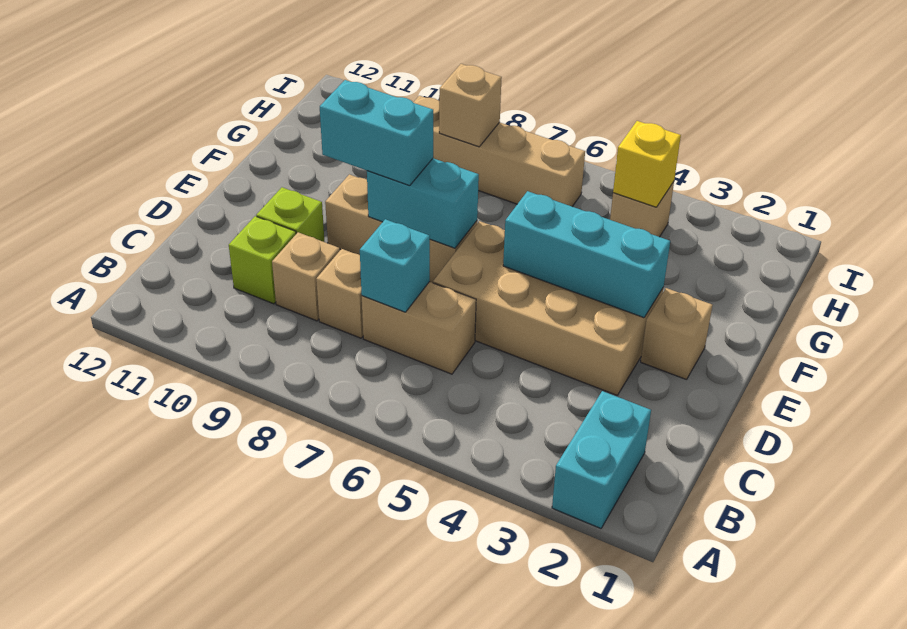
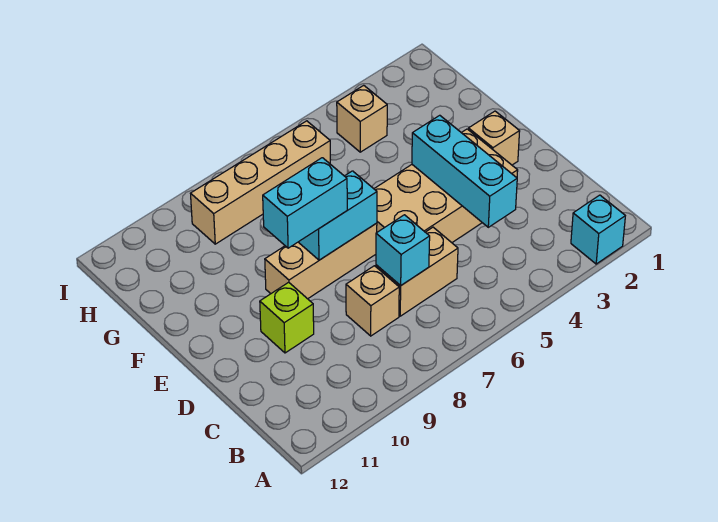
cyan 1x2 brick [552,391,651,528] -> cyan 1x1 brick [571,195,625,264]
tan 1x1 brick [272,232,340,321] -> none
lime 1x1 brick [229,216,296,304] -> none
cyan 1x3 brick [503,191,670,318] -> cyan 1x3 brick turned to [412,115,517,227]
yellow 1x1 brick [613,121,681,207] -> none
tan 1x1 brick [439,64,502,147] -> none

